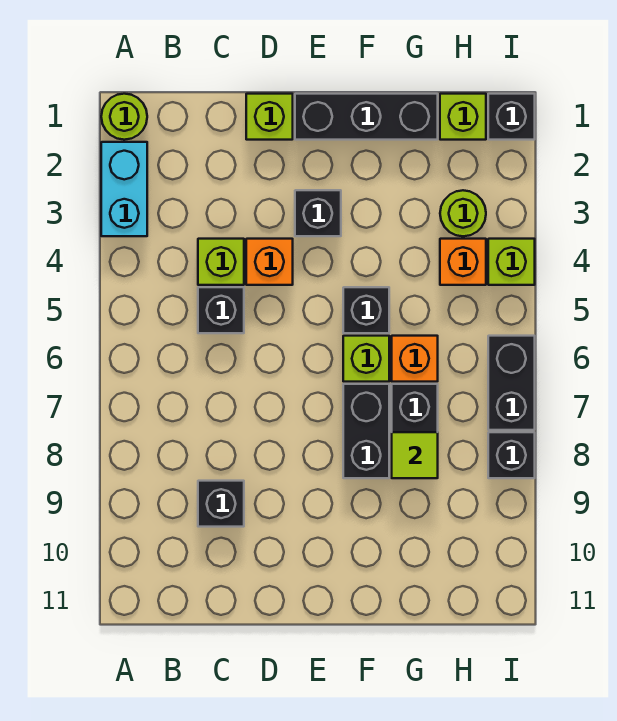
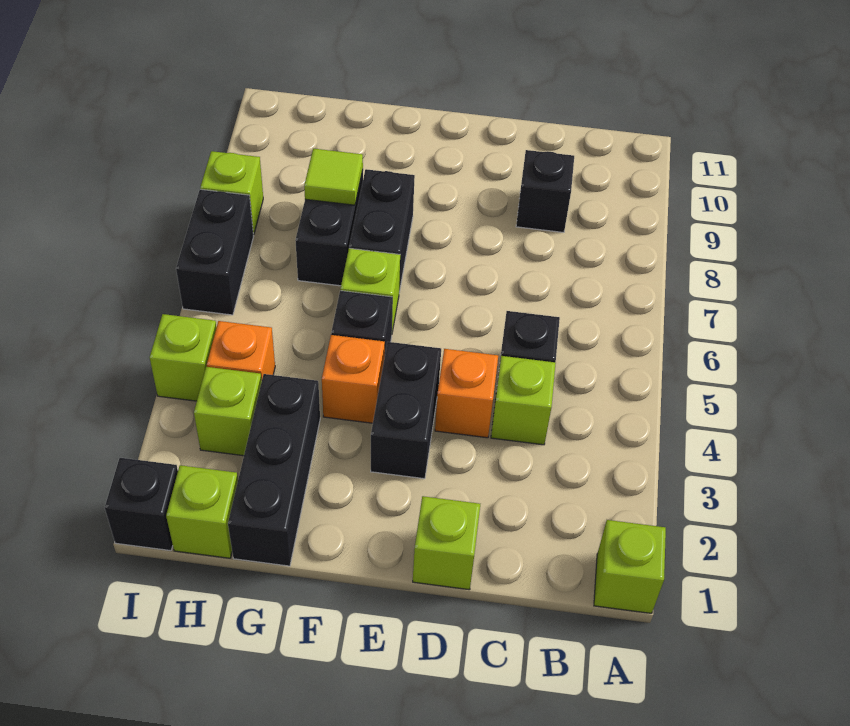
lime 1x1 round brick [101,94,147,140] -> lime 1x1 brick [594,520,666,613]
cyan 1x2 brick [101,142,147,236] -> none
black 1x3 brick [295,94,438,140] -> black 1x3 brick turned to [228,374,320,566]
black 1x1 brick [295,190,341,236] -> black 1x2 brick [371,342,441,479]
orange 1x1 brick [392,336,438,382] -> orange 1x1 brick moved to [322,335,385,423]
lime 1x1 round brick [440,190,486,236] -> lime 1x1 brick [194,367,262,456]
black 1x1 brick [488,432,535,478] -> lime 1x1 brick [200,151,263,235]

